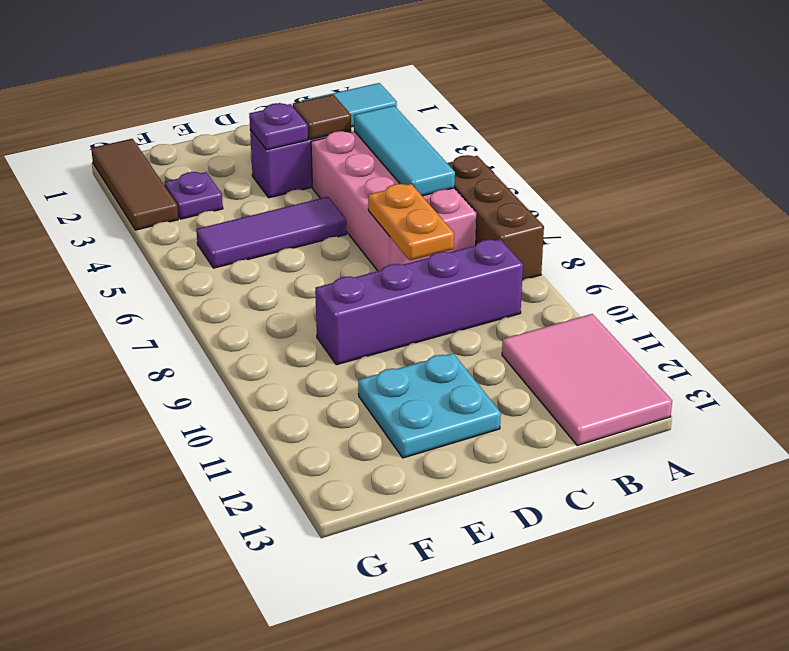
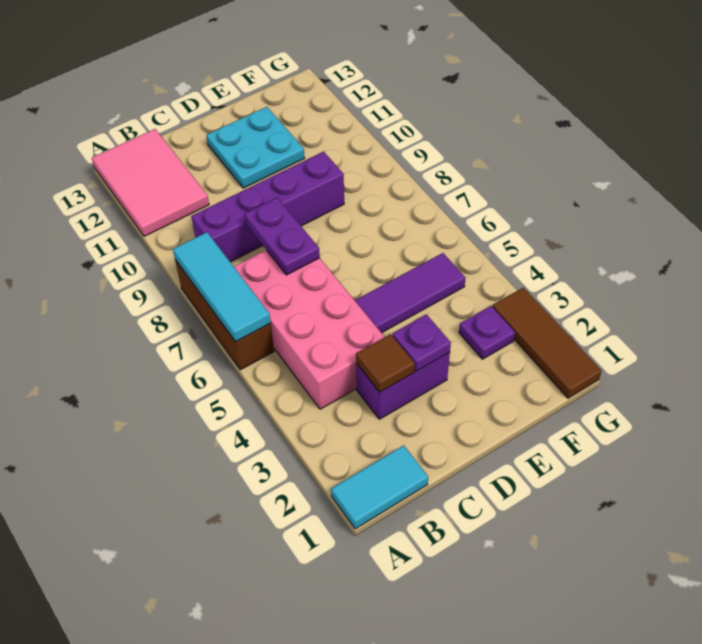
cyan 1x3 tile [354,106,455,196] -> cyan 1x3 tile moved to [173,232,271,342]
orange 1x2 plate [368,184,454,261] -> purple 1x2 plate [244,198,320,275]

